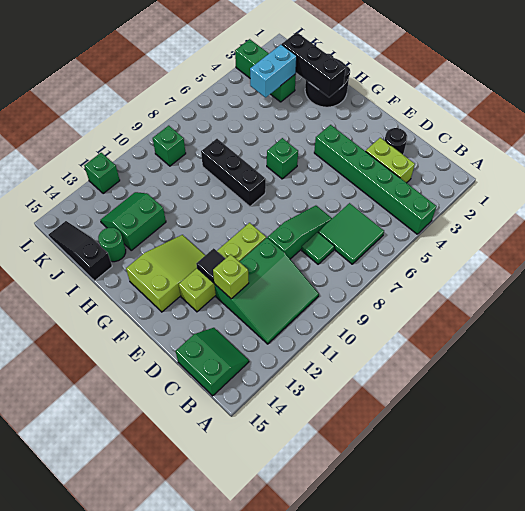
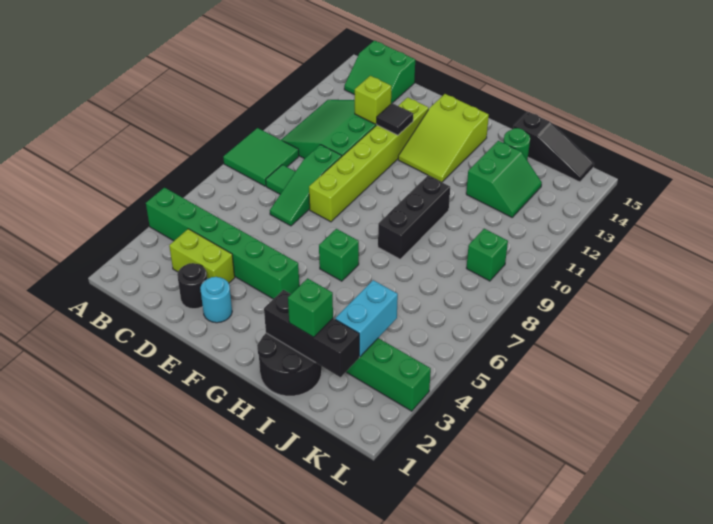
green 2x2 tile [318,203,384,264] -> green 2x2 tile moved to [223,128,299,186]
none -> cyan 1x1 round brick [200,277,232,323]
lime 1x4 brick [179,223,266,312] -> lime 1x6 brick [309,97,429,222]
black 1x3 brick [201,139,266,207] -> black 1x3 brick turned to [378,175,450,259]
green 1x1 brick [84,153,120,194] -> green 1x1 brick moved to [288,278,333,337]

